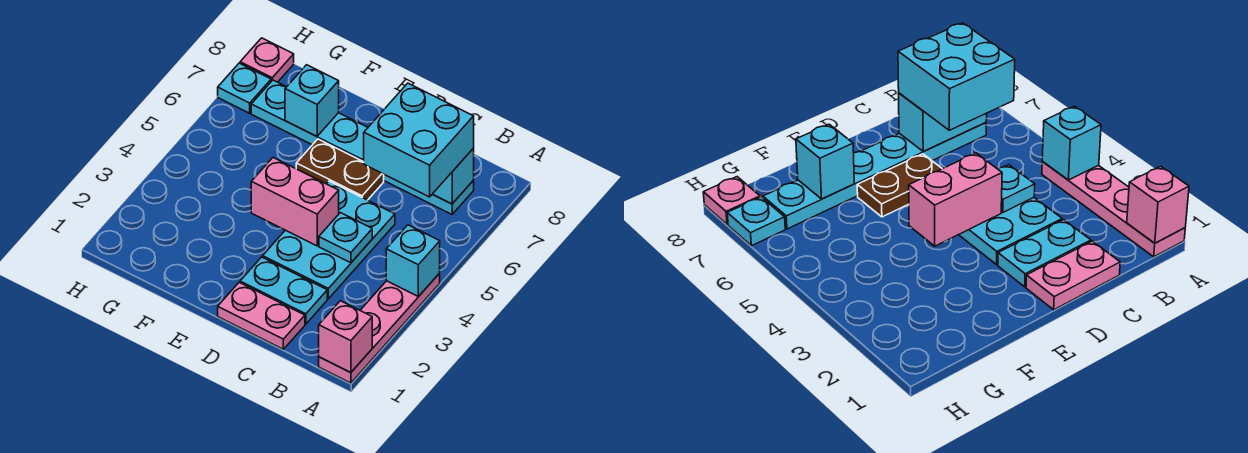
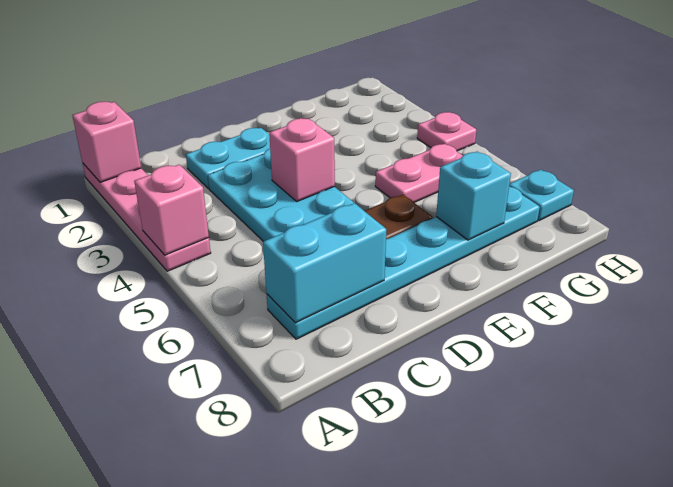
cyan 1x1 brick [386,225,440,297] -> pink 1x1 brick [134,165,209,255]
cyan 2x2 brick [364,83,474,197] -> none
pink 1x2 plate [218,282,305,349] -> pink 1x2 plate moved to [375,144,463,202]
cyan 1x1 plate [319,213,372,263] -> none
pink 1x2 brick [251,158,339,246] -> pink 1x1 brick [269,118,335,201]
pink 1x1 plate [240,38,294,82] -> pink 1x1 plate moved to [417,112,476,151]

